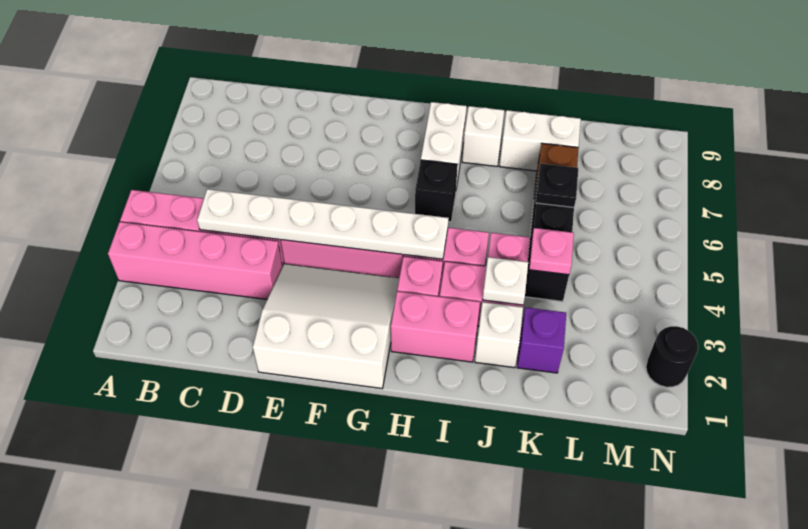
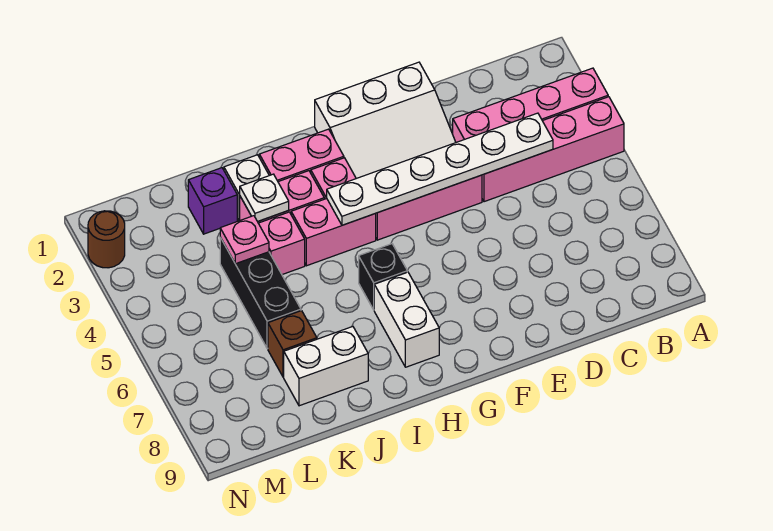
white 1x1 brick [462,106,504,166] -> none
black 1x1 plate [536,163,578,207] -> none
black 1x1 round brick [646,326,698,387] -> brown 1x1 round brick [88,211,125,268]

